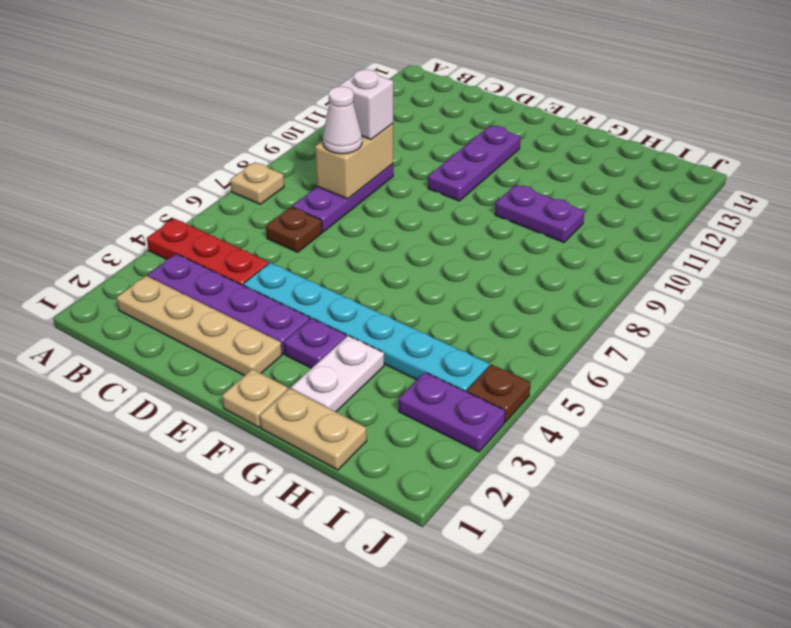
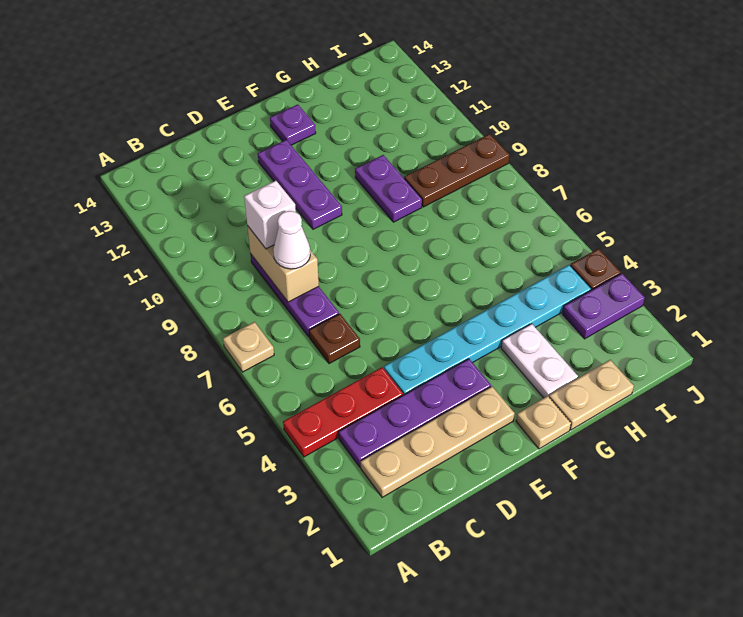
purple 1x1 plate [284,318,346,368] -> purple 1x1 plate moved to [270,105,316,145]
purple 1x2 plate [495,185,585,242] -> purple 1x2 plate turned to [355,155,422,222]
none -> brown 1x3 plate [404,134,509,207]

